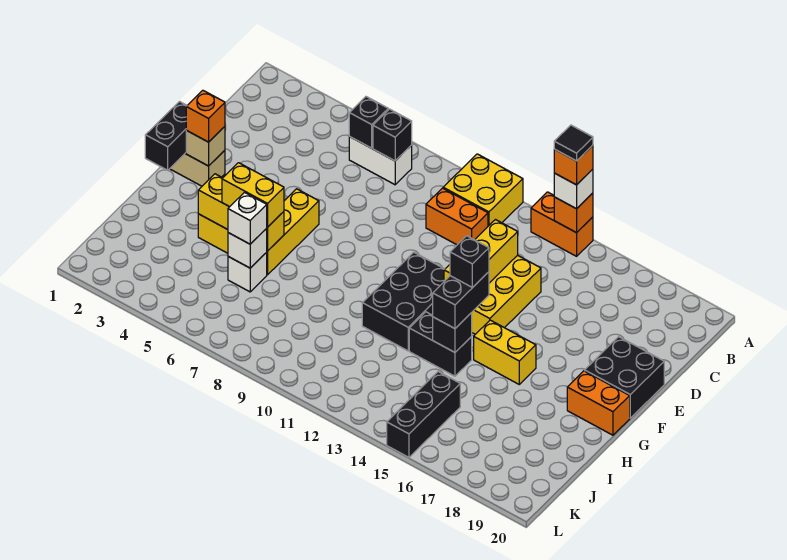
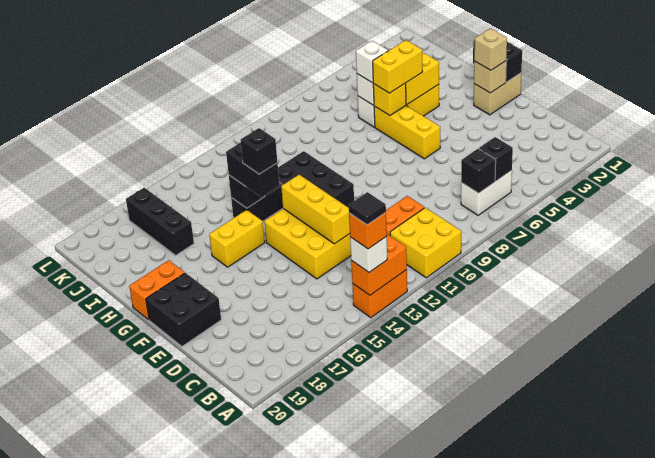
orange 1x1 brick [554,193,593,233] -> orange 1x2 brick [351,235,407,295]
orange 1x1 brick [186,90,225,142] -> tan 1x1 brick [474,28,507,70]
black 1x3 brick [387,372,460,457] -> black 1x3 brick moved to [126,188,194,255]

